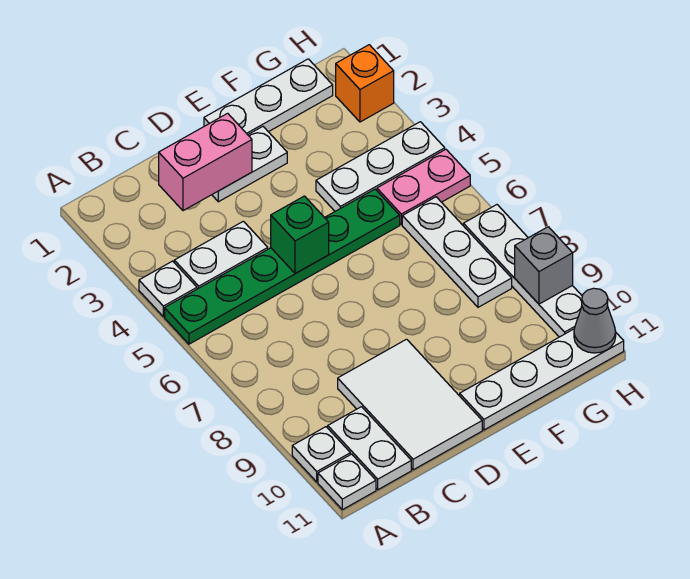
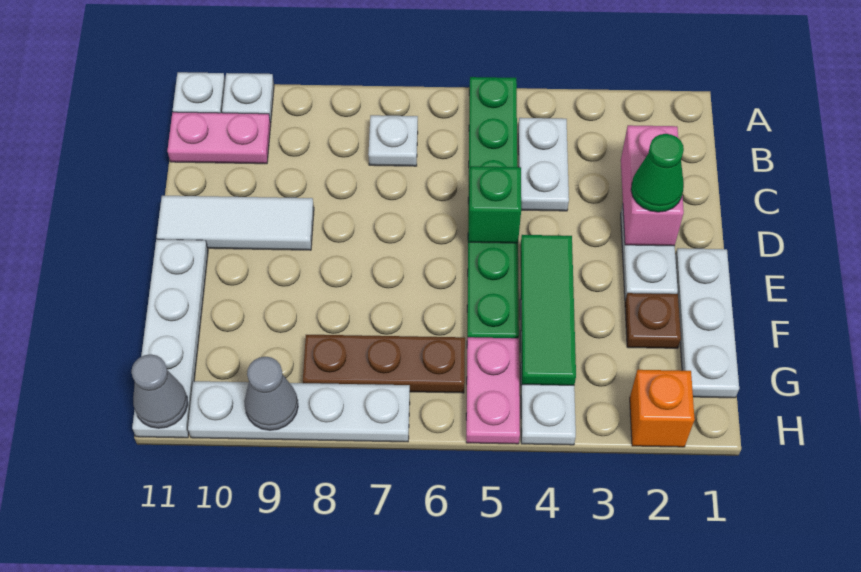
white 1x1 plate [139,261,197,317] -> white 1x1 plate moved to [368,115,418,166]
white 1x2 plate [328,407,411,490] -> pink 1x2 plate [167,112,271,164]
white 2x3 tile [338,339,482,470] -> white 1x3 tile [157,196,314,250]
none -> green 1x1 cone [631,134,684,212]
none -> green 1x3 tile [521,235,576,385]
none -> brown 1x1 plate [625,293,681,348]
white 1x3 plate [402,197,512,307] -> brown 1x3 plate [303,335,465,393]
grey 1x1 brick [515,227,573,304] -> grey 1x1 cone [244,357,298,430]

